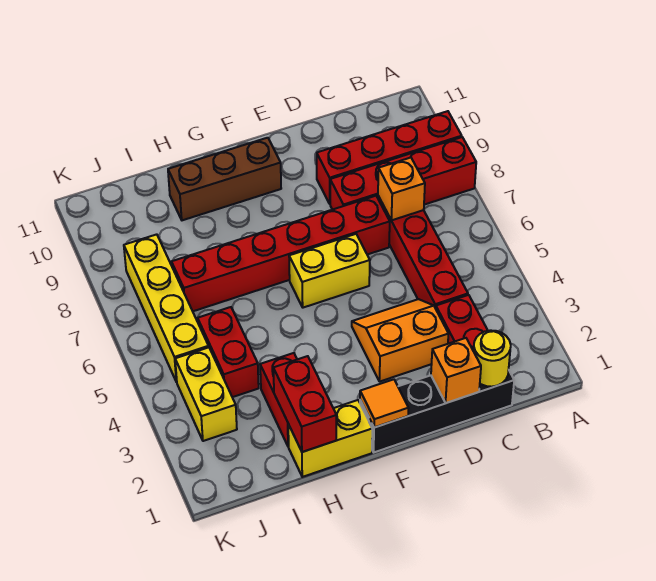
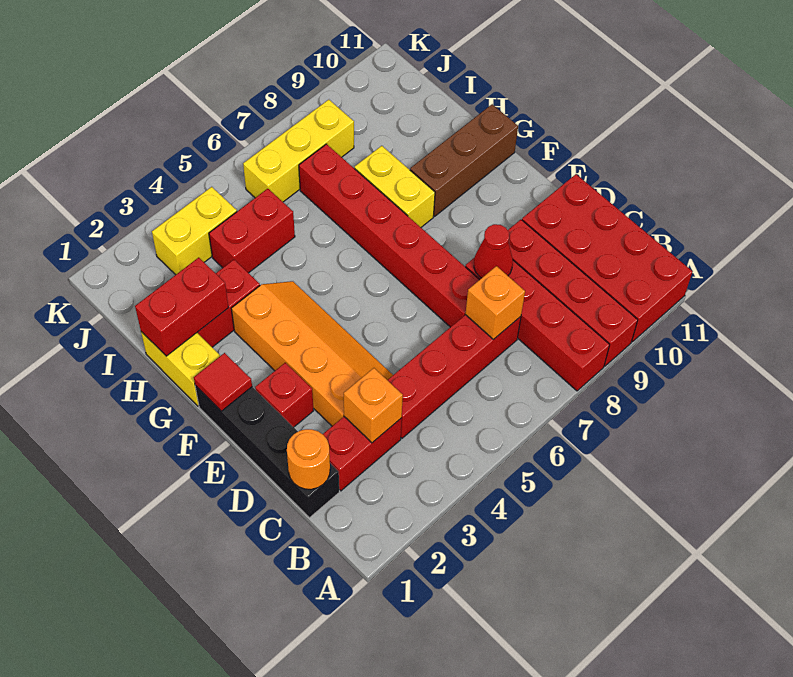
none -> red 2x4 brick [522,174,692,342]
yellow 1x1 round brick [474,330,511,387] -> orange 1x1 round brick [287,429,330,489]
orange 1x1 brick [431,338,481,403] -> orange 1x1 brick moved to [344,368,403,443]
orange 2x2 slope [352,299,448,382] -> orange 2x4 slope [231,281,393,426]
none -> red 1x1 cone [474,224,513,278]
none -> red 1x1 brick [255,363,314,427]
yellow 1x2 brick [289,234,370,308] -> yellow 1x2 brick moved to [355,146,435,227]
orange 1x1 tile [360,379,409,428] -> red 1x1 tile [194,353,252,411]
brown 1x3 brick [168,138,281,220] -> brown 1x3 brick turned to [410,104,518,216]
yellow 1x4 brick [124,234,209,382] -> yellow 1x3 brick [243,100,354,202]

